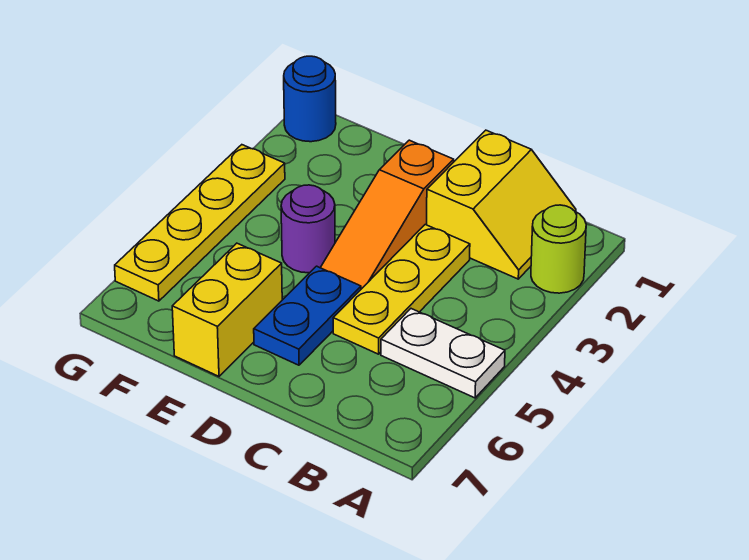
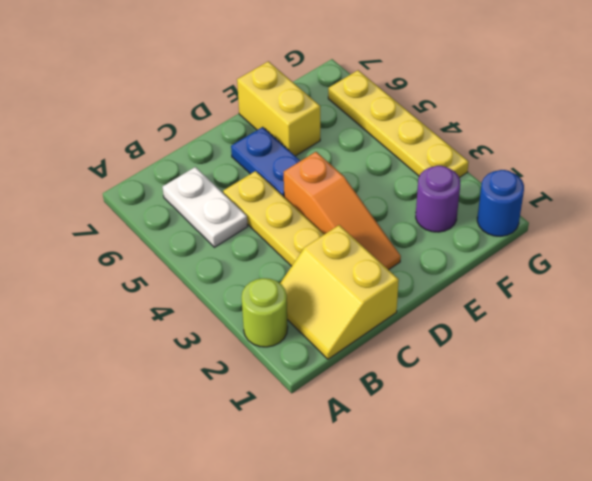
white 1x2 plate [381,309,505,398] -> white 1x2 plate turned to [162,167,248,247]
orange 1x3 slope [320,140,454,289] -> orange 1x3 slope turned to [284,152,401,270]
purple 1x1 round brick [281,185,335,273] -> purple 1x1 round brick moved to [416,166,460,232]

